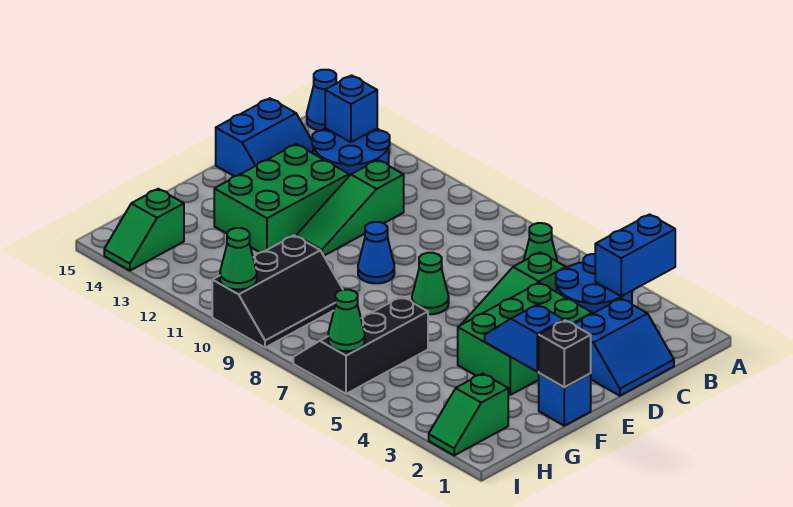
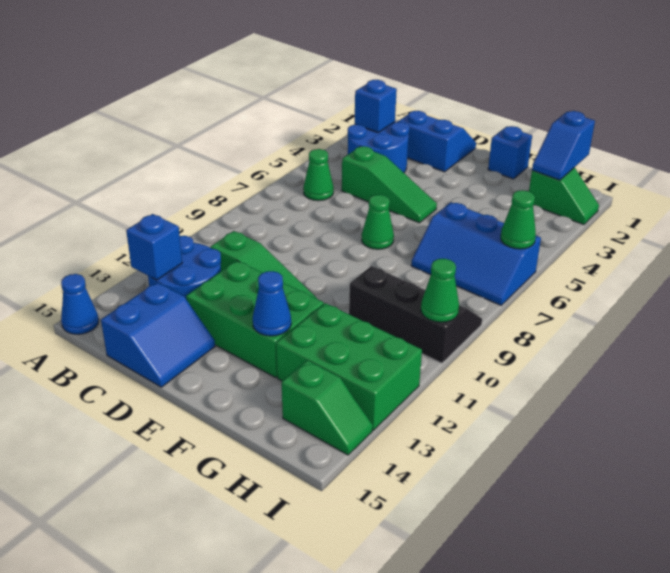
blue 1x2 brick [595,214,675,296] -> blue 1x1 brick [355,80,397,133]
blue 2x2 slope [216,98,313,176] -> blue 2x2 slope turned to [101,282,215,387]
green 2x3 brick [458,283,592,395] -> green 2x3 brick moved to [276,303,422,430]
blue 1x1 cone [358,222,394,283] -> blue 1x1 cone moved to [253,271,291,336]
black 1x1 brick [539,320,591,387] -> none
blue 1x2 slope [485,305,564,372] -> blue 1x2 slope moved to [532,111,595,180]
black 2x3 slope [293,297,428,394] -> blue 2x3 slope [411,202,541,305]

